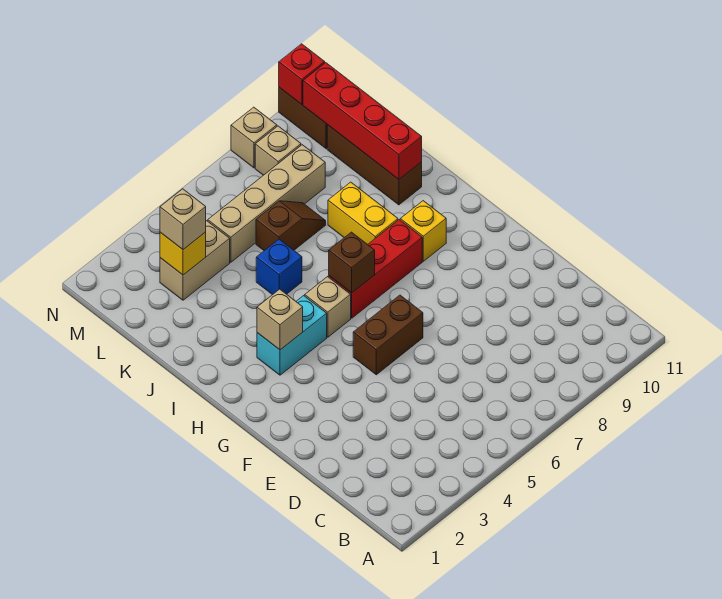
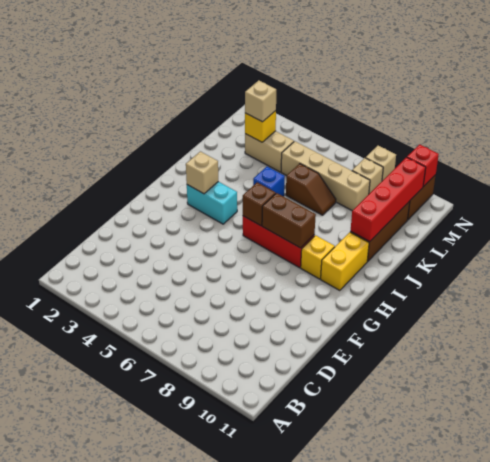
brown 1x2 brick [353,295,423,375] -> brown 1x2 brick moved to [262,193,316,248]
tan 1x1 brick [305,277,351,337] -> none
yellow 1x2 brick [328,182,398,244] -> yellow 1x2 brick moved to [321,232,369,291]

